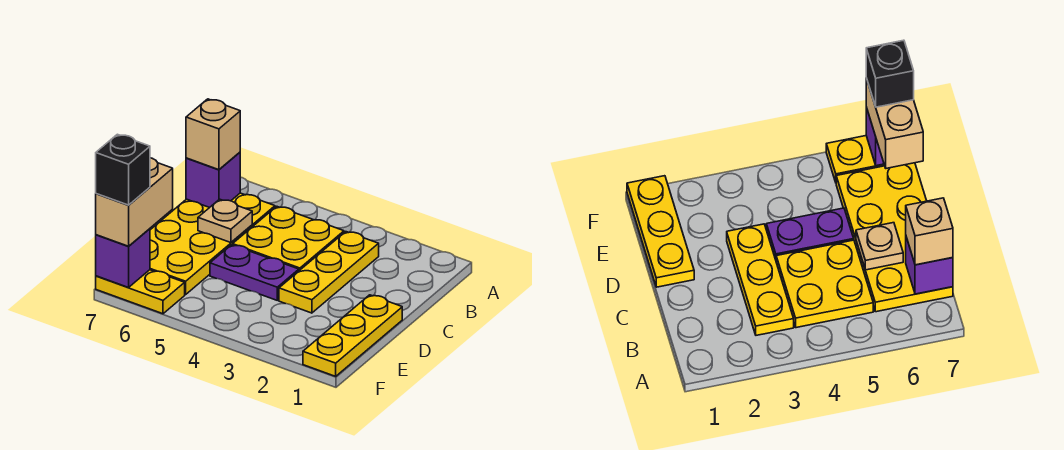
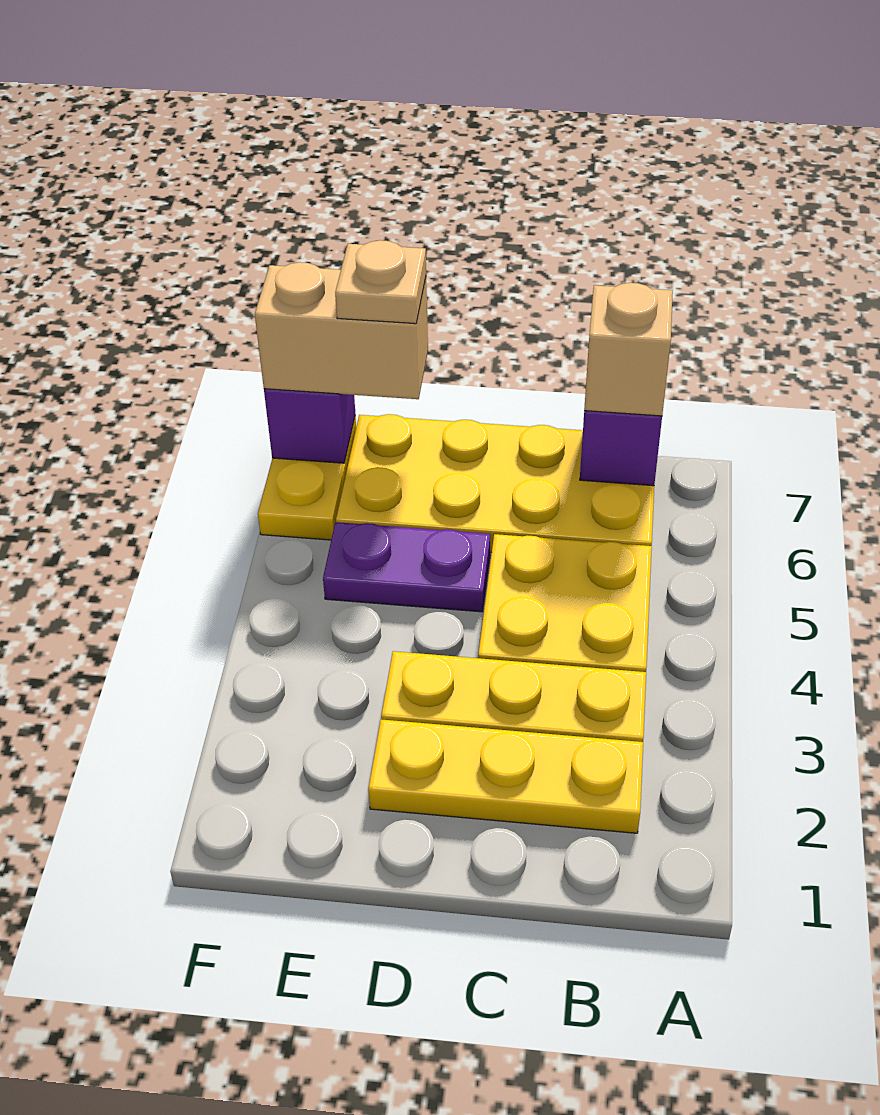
tan 1x1 plate [198,199,252,243] -> tan 1x1 plate moved to [335,240,426,324]
yellow 1x3 plate [303,295,402,376] -> yellow 1x3 plate moved to [368,719,643,833]
purple 1x2 plate [210,245,299,300] -> purple 1x2 plate turned to [323,522,490,612]
black 1x1 brick [96,134,150,205] -> none

